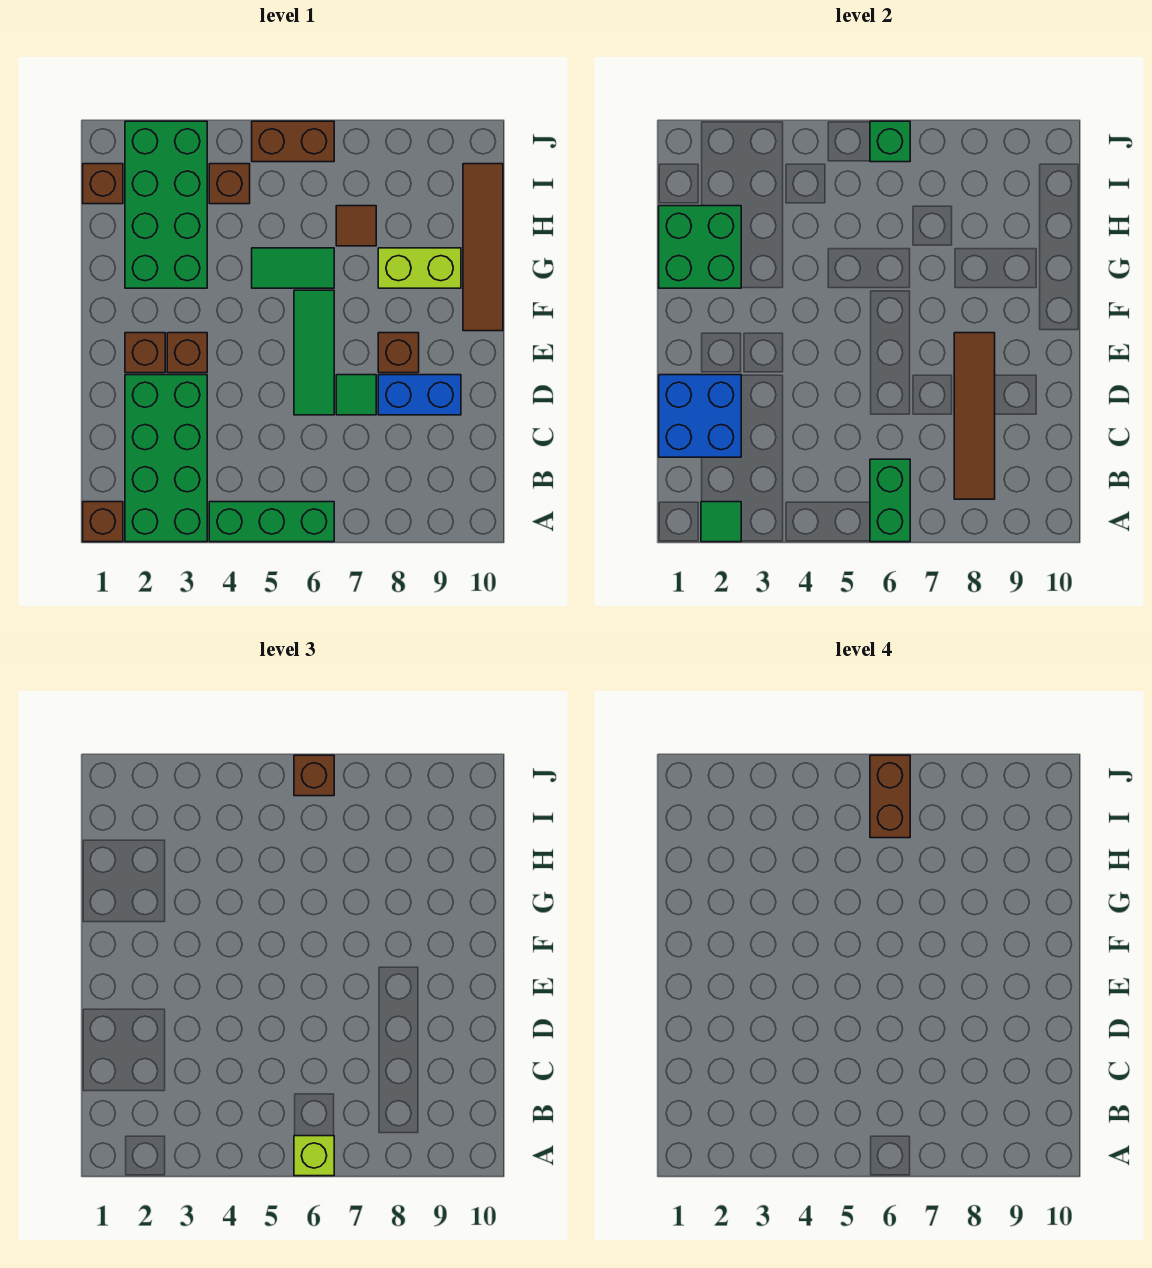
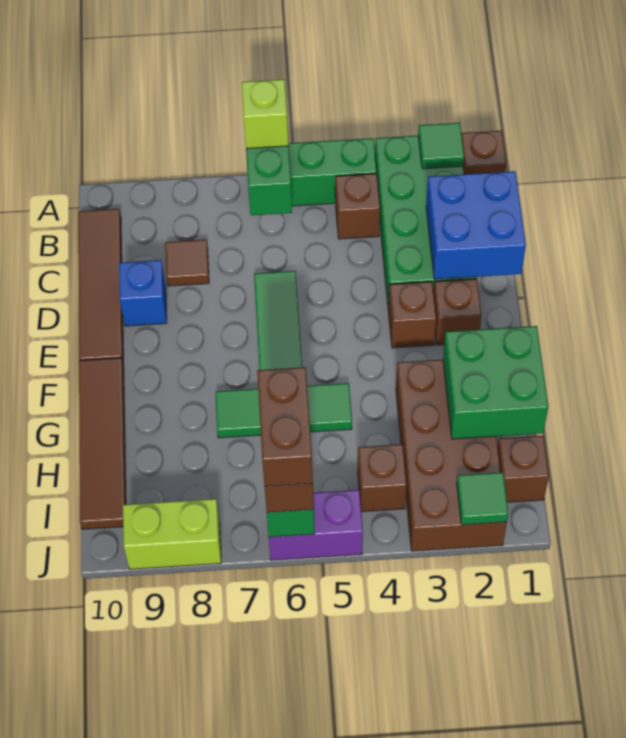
brown 1x4 tile [954,333,995,499] -> brown 1x4 tile moved to [78,209,123,362]
green 1x1 tile [336,375,376,415] -> green 1x1 tile moved to [457,472,508,525]
blue 1x2 brick [378,375,461,415] -> blue 1x1 brick [119,260,167,326]
brown 1x1 brick [378,333,419,373] -> brown 1x1 brick moved to [335,174,380,239]
green 2x4 brick [125,121,207,288] -> brown 2x4 brick [396,360,507,551]
green 1x2 tile [252,248,334,288] -> green 1x3 tile [215,383,352,438]
lime 1x2 brick [378,248,461,288] -> lime 1x2 brick moved to [123,499,221,569]
brown 1x1 tile [336,206,376,246] -> brown 1x1 tile moved to [165,240,209,286]
brown 1x2 brick [252,121,334,162] -> purple 1x2 brick [269,490,363,560]

